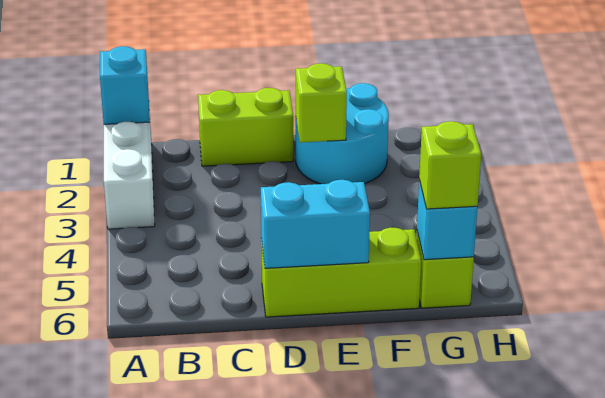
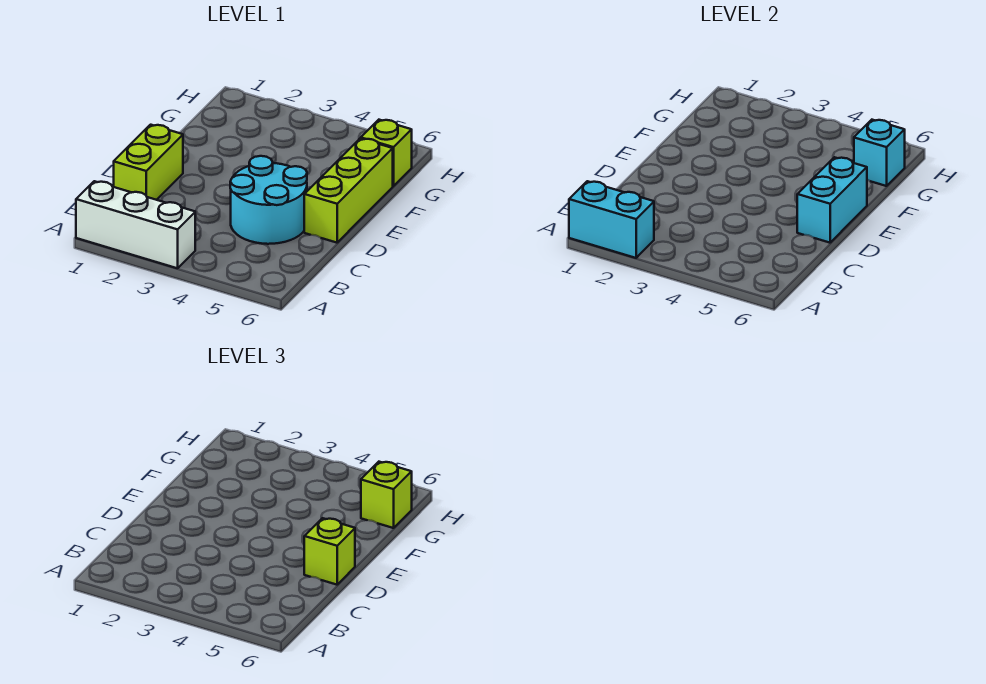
cyan 1x1 brick [100,46,150,124] -> cyan 1x2 brick [569,181,654,258]
cyan 2x2 round brick [296,83,389,184] -> cyan 2x2 round brick moved to [230,156,307,244]
lime 1x1 brick [296,63,347,143] -> lime 1x1 brick moved to [304,518,355,585]

